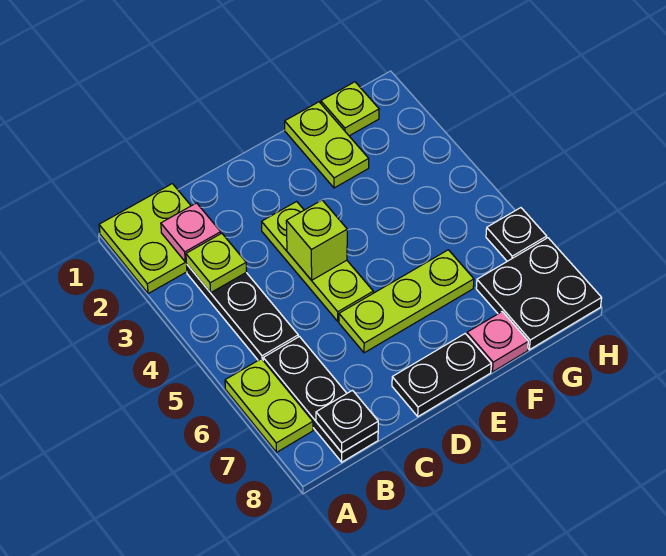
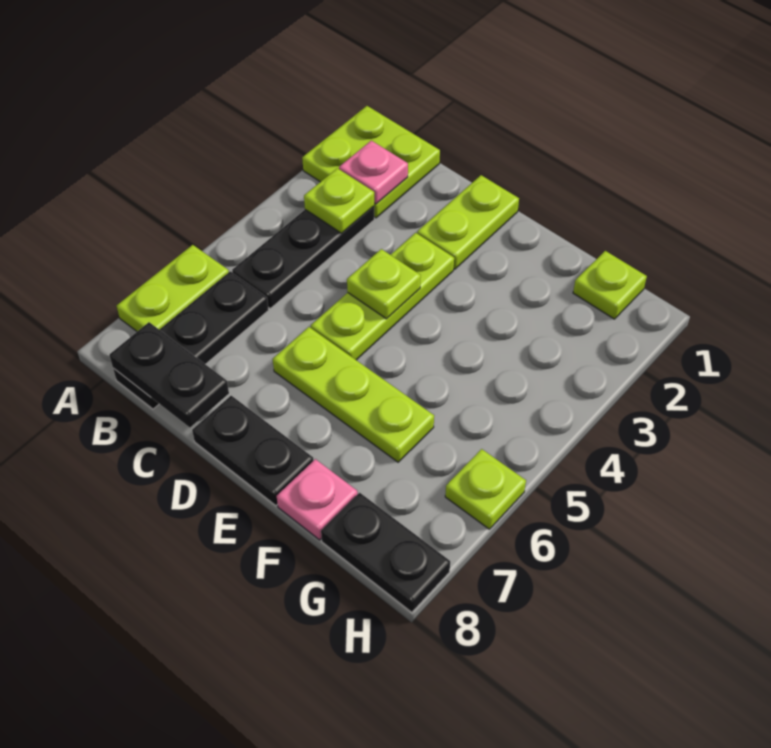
black 1x1 plate [316,390,378,452] -> black 1x2 plate [109,322,229,427]
lime 1x1 brick [286,200,347,280] -> lime 1x1 plate [347,249,421,319]
lime 1x2 plate [285,102,369,188] -> lime 1x2 plate moved to [417,175,519,269]
black 2x2 plate [476,238,602,350] -> black 1x2 plate [321,493,450,612]
black 1x1 plate [486,208,547,261] -> lime 1x1 plate [445,449,526,529]

